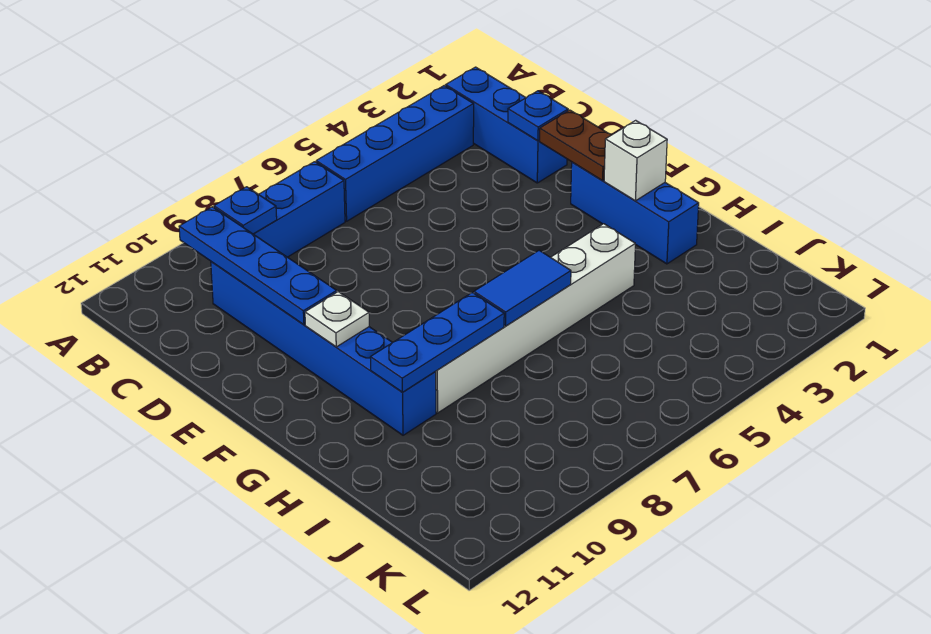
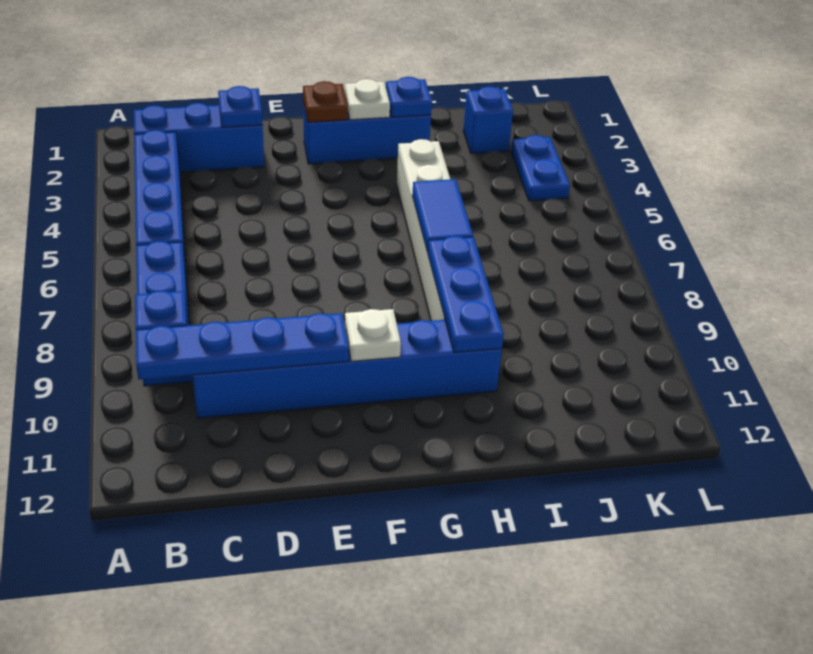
brown 1x2 plate [540,110,612,181] -> brown 1x1 plate [303,81,348,122]
white 1x1 brick [604,120,667,201] -> white 1x1 plate [345,79,390,120]
none -> blue 1x1 plate [386,77,432,117]
none -> blue 1x1 brick [463,86,513,154]
none -> blue 1x2 plate [511,135,570,201]

